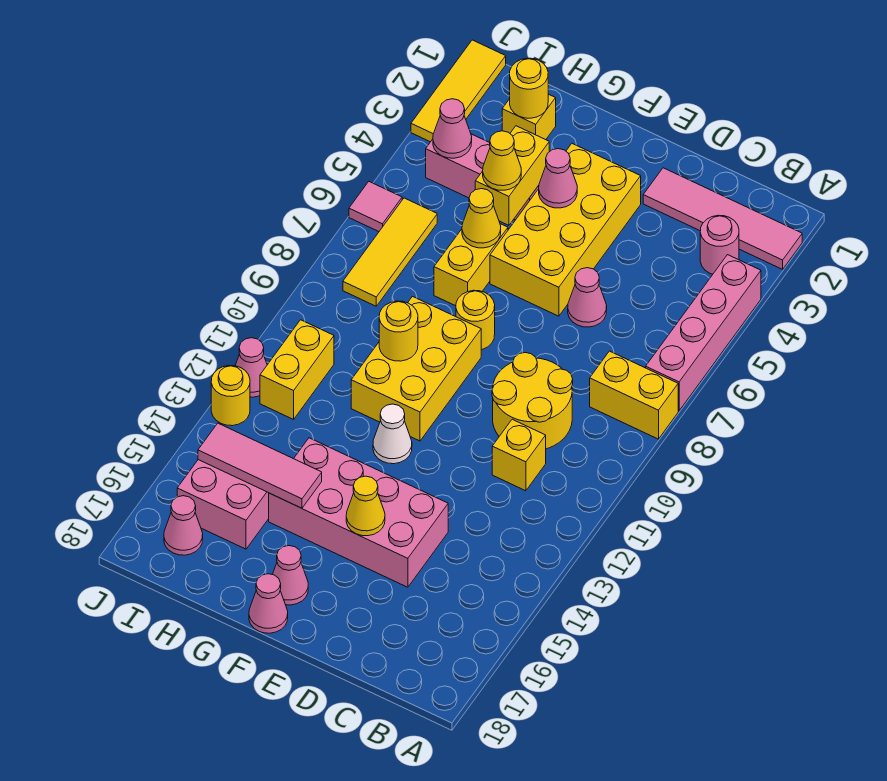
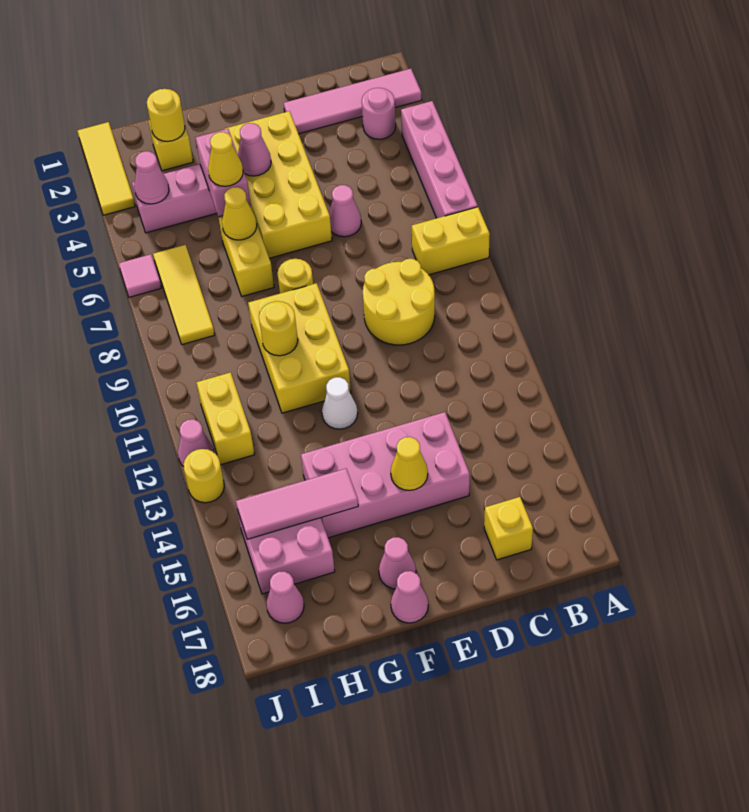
yellow 1x1 brick [492,419,546,491] -> yellow 1x1 brick moved to [484,497,533,560]
yellow 1x2 brick [475,126,549,225] -> pink 1x2 brick [196,129,251,216]

